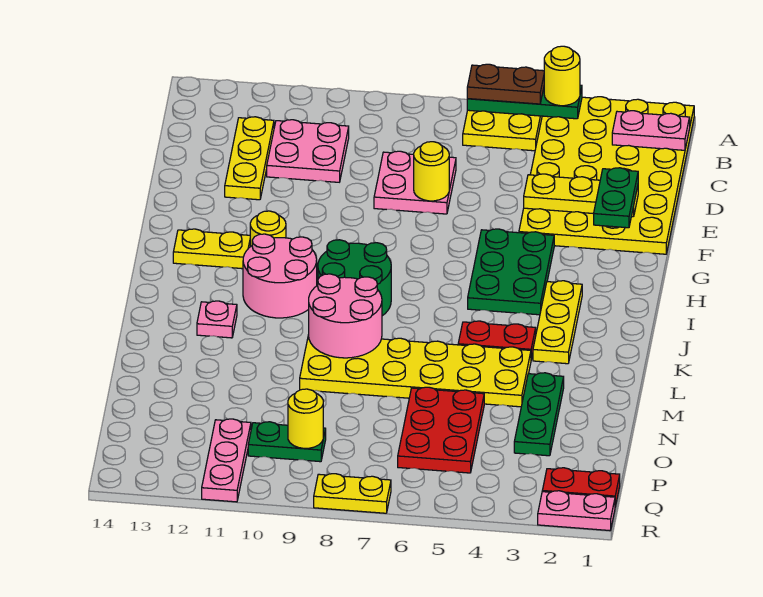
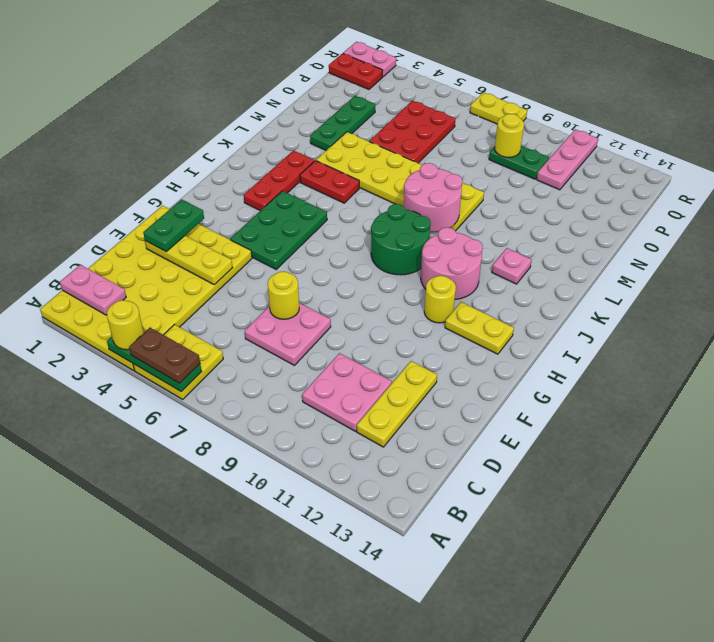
yellow 1x3 plate [533,281,582,364] -> red 1x3 plate [244,151,314,211]

